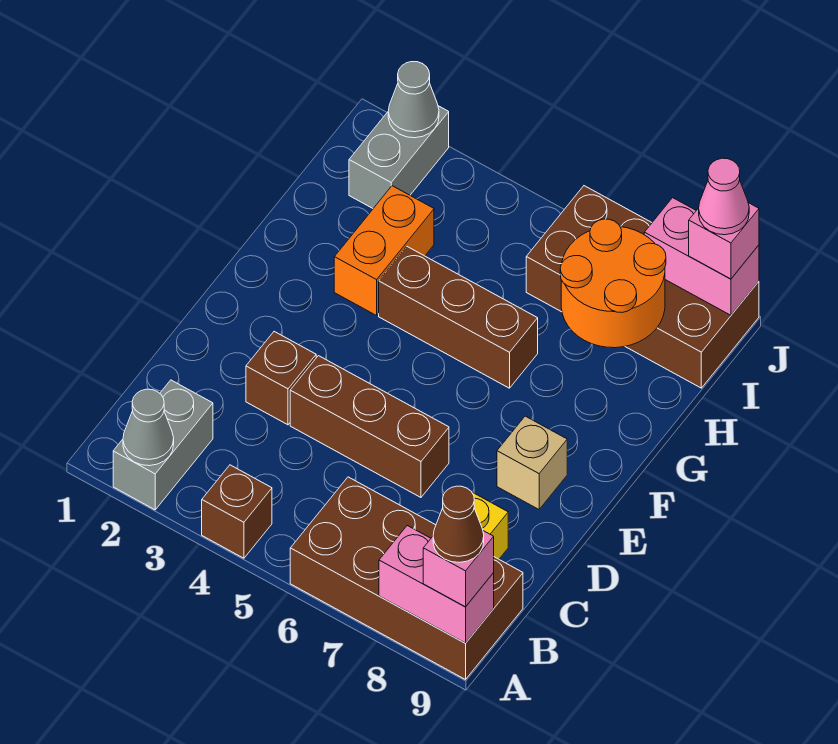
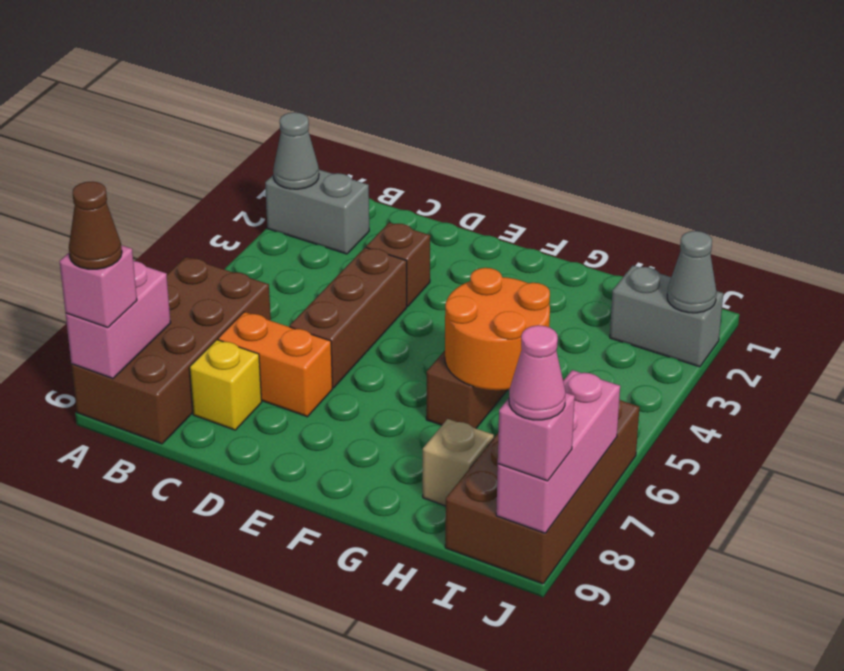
brown 1x1 brick [202,465,272,558] -> none
tan 1x1 brick [497,416,567,509] -> tan 1x1 brick moved to [423,419,494,506]
orange 1x2 brick [334,186,434,315] -> orange 1x2 brick moved to [218,312,332,417]
orange 2x2 round brick [560,219,666,348] -> orange 2x2 round brick moved to [445,268,550,390]
pink 1x2 brick [644,198,759,315] -> pink 1x3 brick [496,370,620,533]

